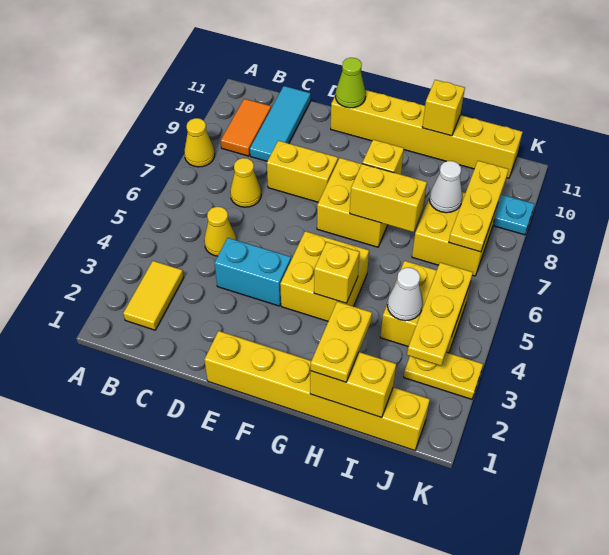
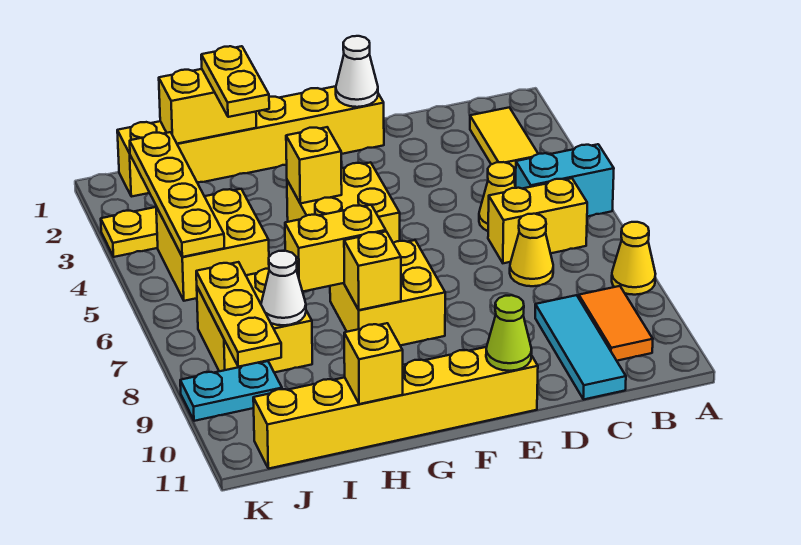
cyan 1x2 brick [215,238,291,306] -> cyan 1x2 brick moved to [516,144,614,217]
yellow 1x2 brick [267,141,338,202] -> yellow 1x2 brick moved to [488,178,587,263]
white 1x1 cone [387,268,423,321] -> white 1x1 cone moved to [336,36,378,107]
yellow 1x3 plate [407,263,473,366] -> yellow 1x4 plate [130,132,224,257]

